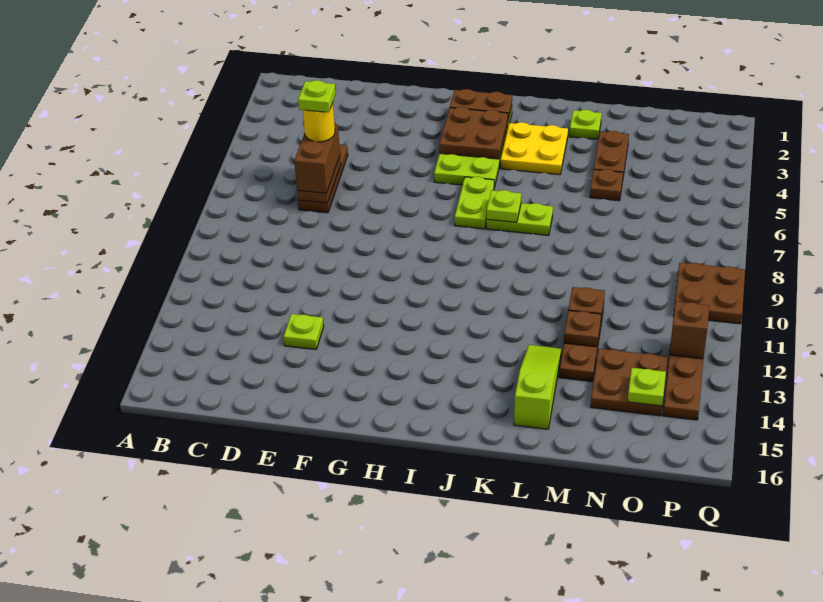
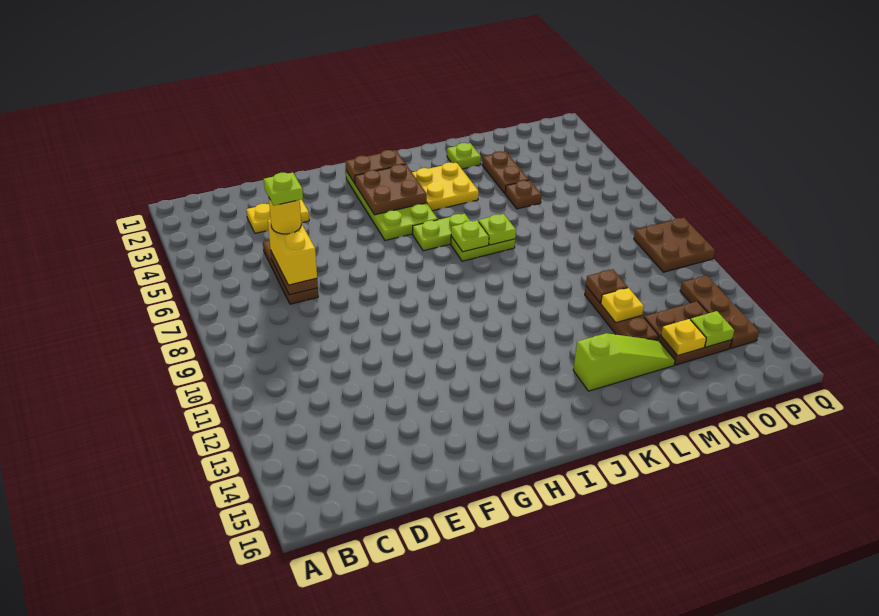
none -> yellow 1x2 plate [246,199,309,233]
brown 1x2 brick [294,125,340,193] -> yellow 1x2 brick [268,220,317,285]
lime 1x1 plate [283,314,324,350] -> lime 1x1 plate moved to [478,214,516,245]
lime 1x2 plate [455,177,494,229] -> lime 1x2 plate turned to [413,214,470,251]
lime 1x3 slope [514,345,562,429] -> lime 1x3 slope turned to [573,333,675,391]
brown 1x1 plate [564,310,601,347] -> yellow 1x1 plate [601,288,644,323]
none -> yellow 1x1 plate [661,319,706,356]
brown 1x1 brick [669,302,709,359] -> none

